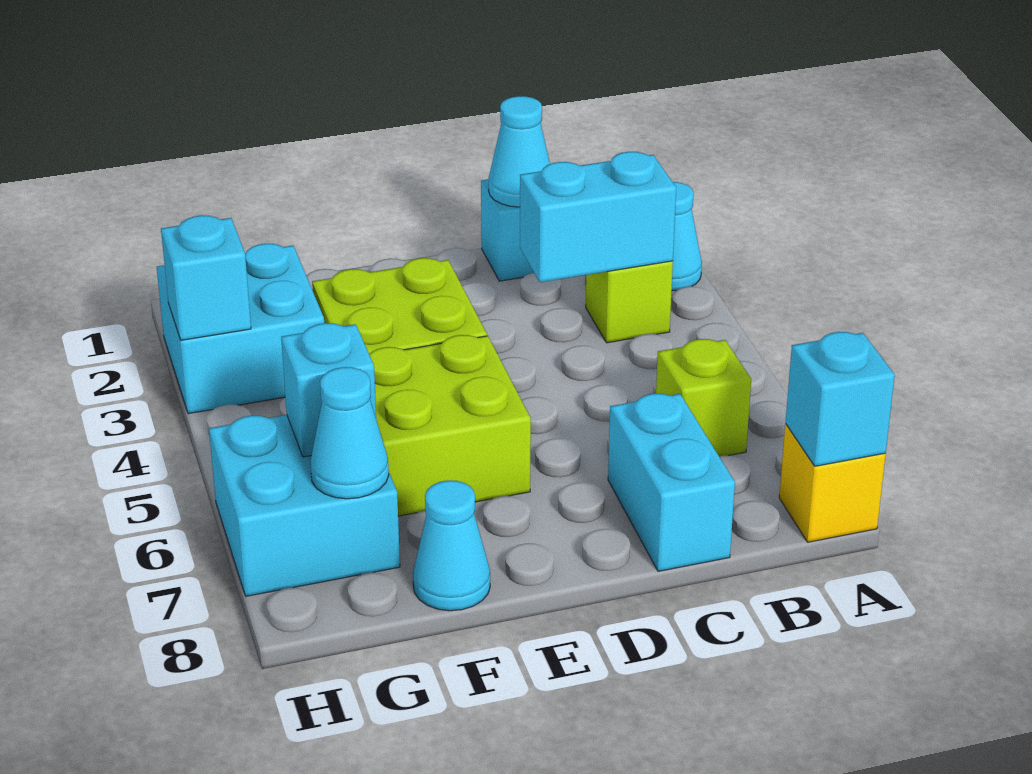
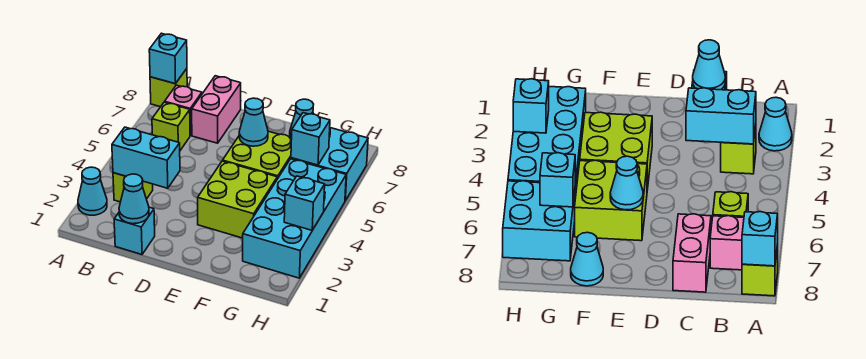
yellow 1x1 brick [779,424,886,542] -> lime 1x1 brick [150,69,187,107]
none -> pink 1x1 brick [165,85,202,136]
cyan 1x2 brick [608,394,735,571] -> pink 1x2 brick [192,76,241,143]
cyan 2x2 brick [157,244,324,414] -> cyan 2x4 brick [243,159,346,278]
cyan 1x1 cone [310,367,389,499] -> cyan 1x1 cone moved to [239,98,268,146]

